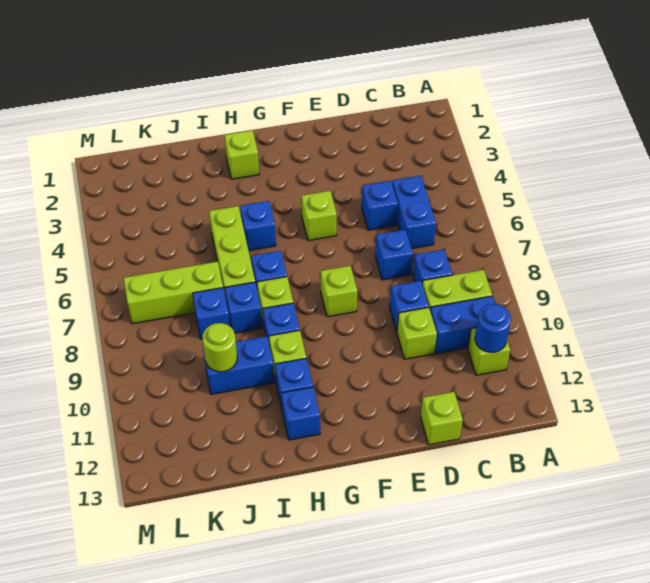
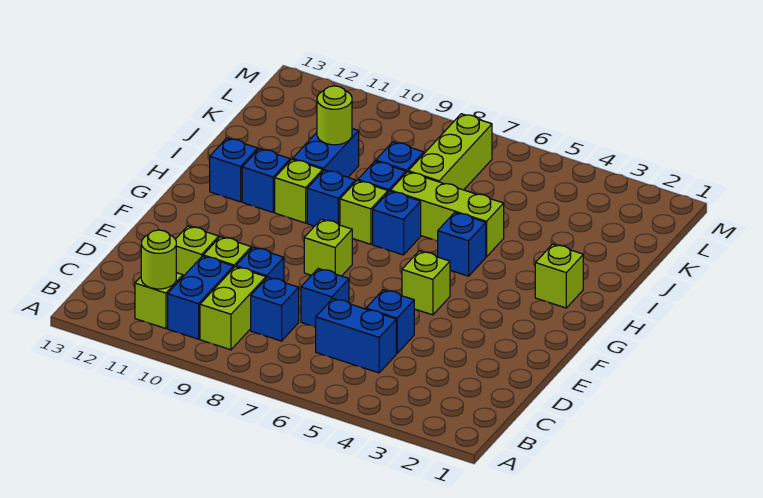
blue 1x1 round brick [475,304,511,352] -> lime 1x1 round brick [141,230,176,289]
lime 1x1 brick [421,392,463,445] -> lime 1x1 brick moved to [175,226,219,276]

